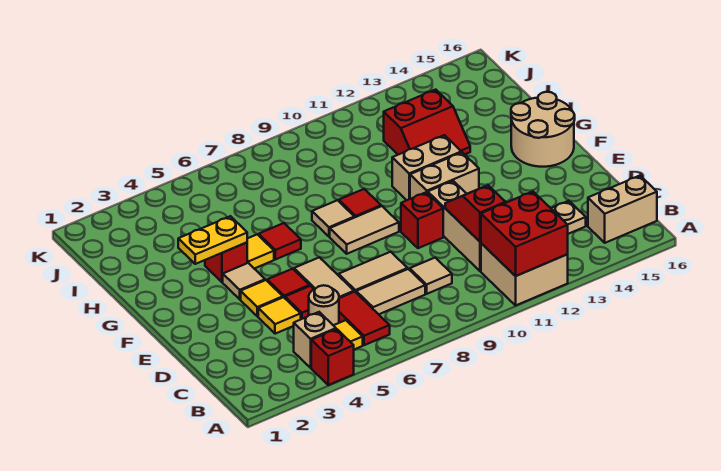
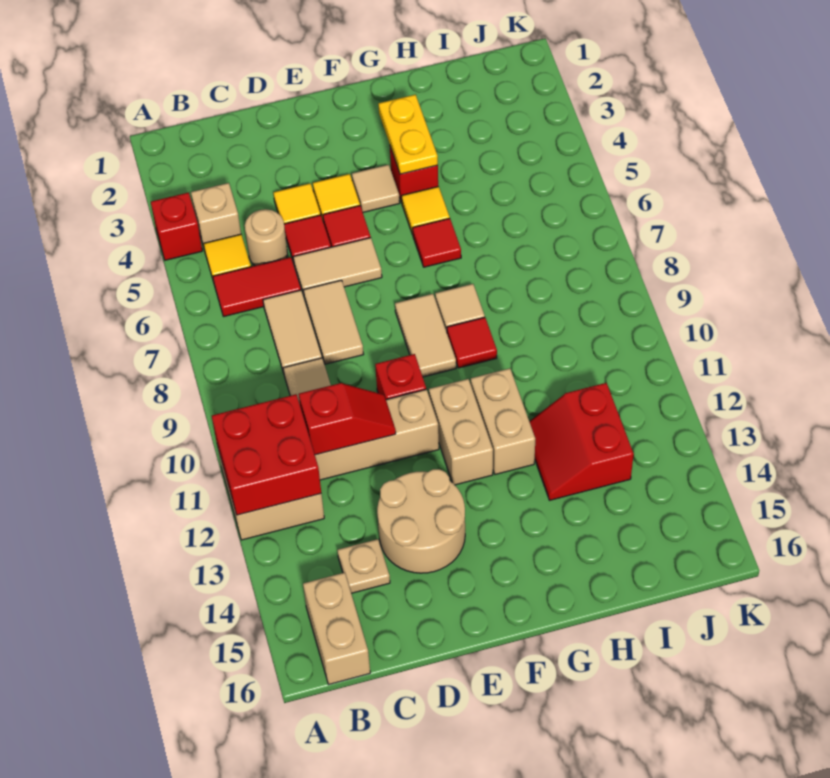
tan 2x2 round brick [511,92,575,167] -> tan 2x2 round brick moved to [377,469,465,573]

